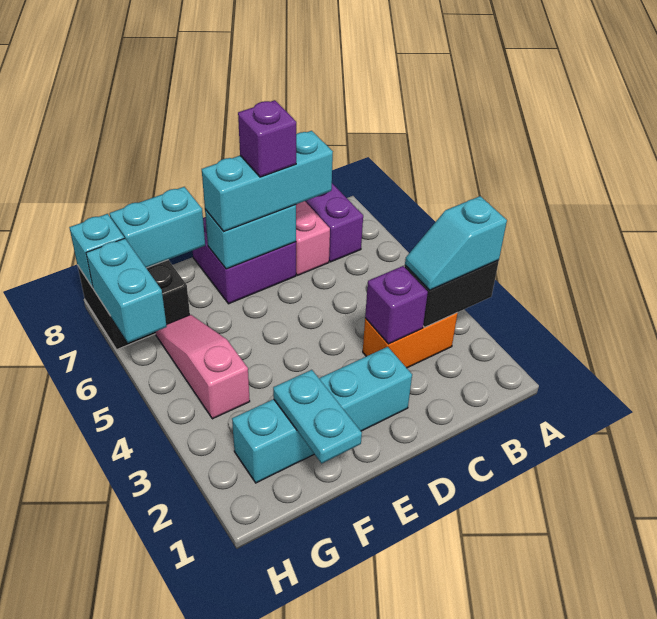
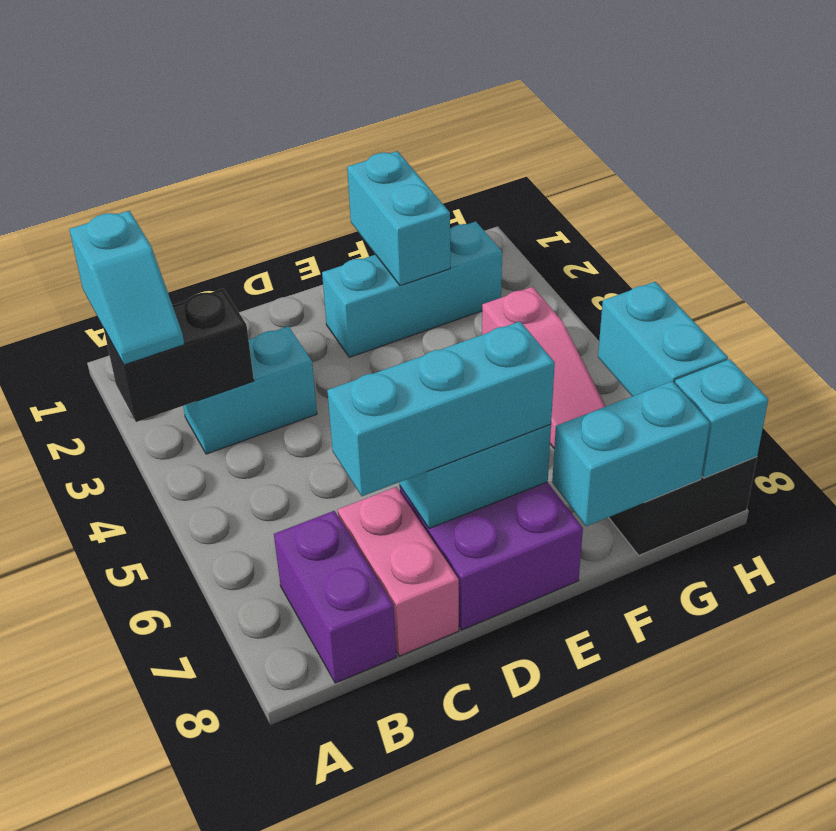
cyan 1x2 slope [405,196,507,290] -> cyan 1x2 slope turned to [69,211,184,365]
orange 1x2 brick [363,313,458,368] -> cyan 1x2 brick [183,326,317,454]
purple 1x1 brick [365,266,428,344] -> none
cyan 1x4 brick [232,347,412,483] -> cyan 1x3 brick [322,222,502,357]
purple 1x1 brick [238,100,296,177] -> none
cyan 1x2 plate [273,370,362,463] -> cyan 1x2 brick [347,151,450,286]

